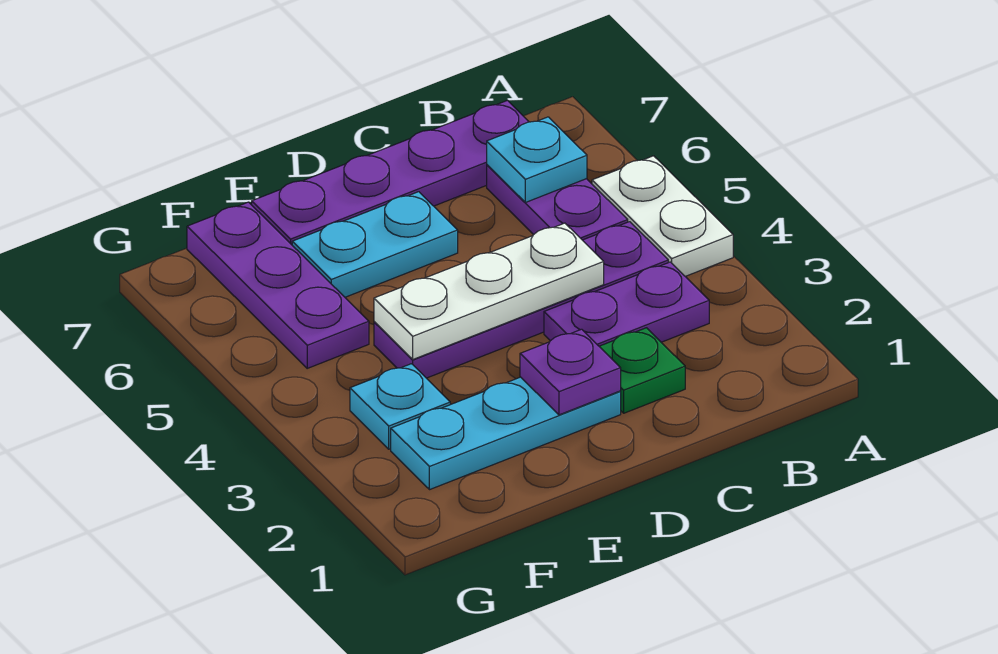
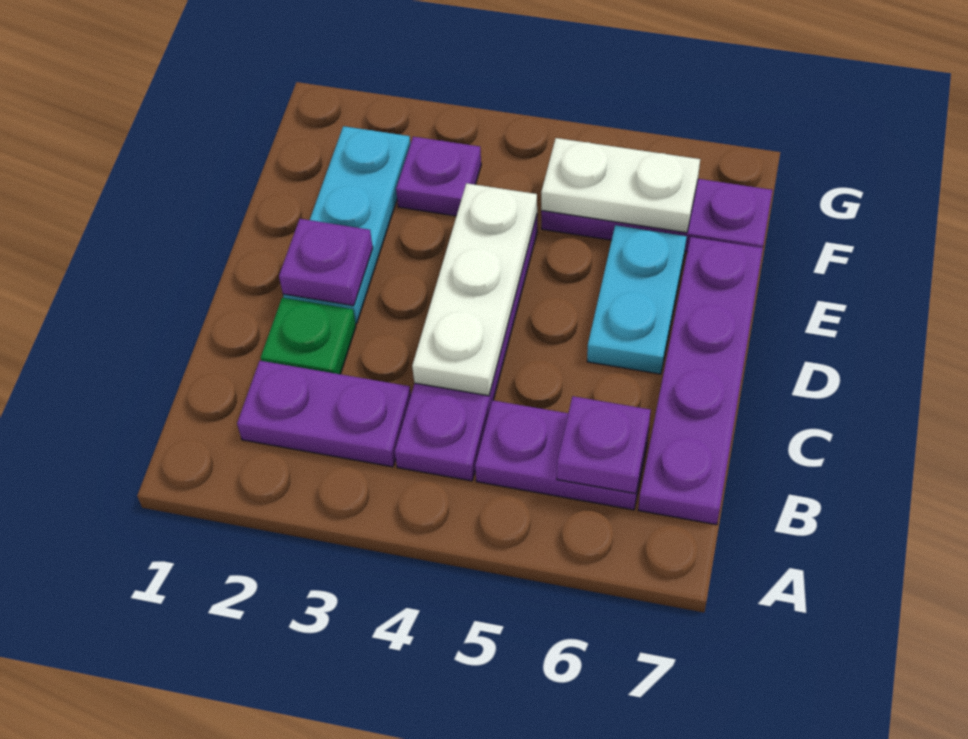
white 1x2 plate [592,156,733,276] -> white 1x2 plate moved to [541,138,700,233]
purple 1x2 plate [544,262,709,346] -> purple 1x2 plate turned to [237,361,411,467]
cyan 1x1 plate [487,117,587,202] -> purple 1x1 plate [557,396,651,494]
cyan 1x1 plate [350,364,450,449] -> purple 1x1 plate [396,137,481,216]

